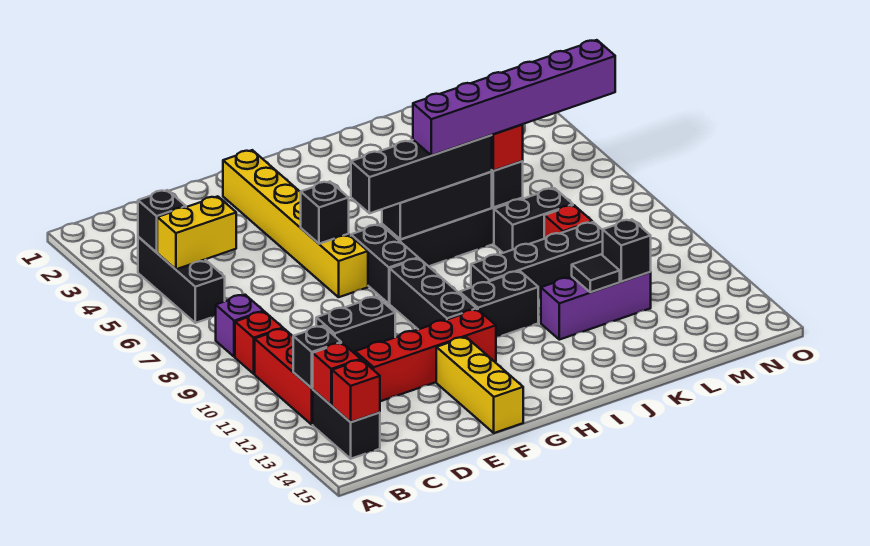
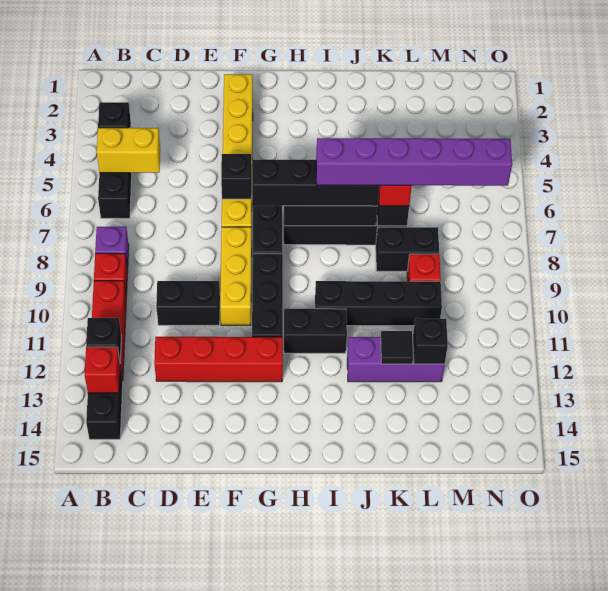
red 1x1 brick [332,360,380,422] -> none
yellow 1x3 brick [436,337,523,433] -> yellow 1x3 brick moved to [220,227,252,325]

